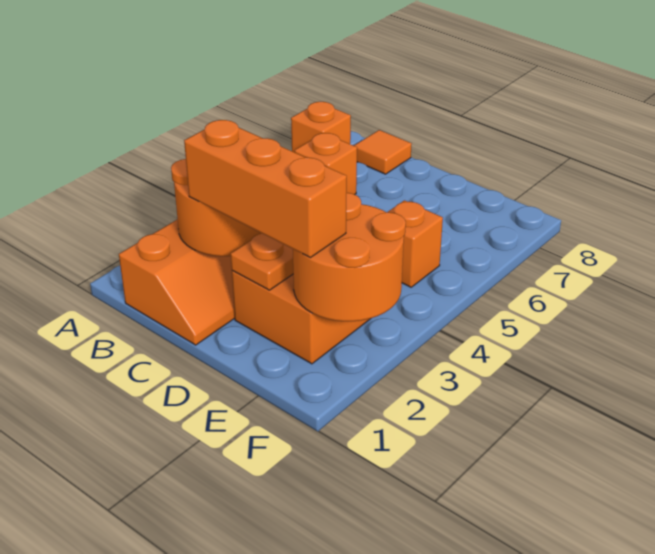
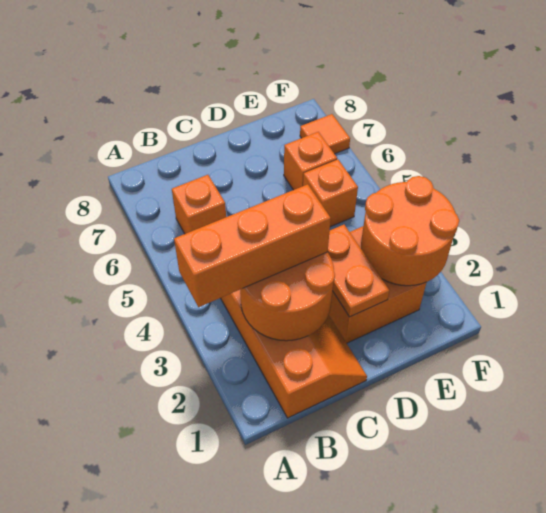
orange 1x1 brick [291,102,351,152] -> orange 1x1 brick moved to [284,132,337,190]
orange 1x1 tile [354,130,412,174] -> orange 1x1 tile moved to [300,114,350,154]
orange 1x3 brick [184,120,347,258] -> orange 1x3 brick moved to [174,184,331,307]

